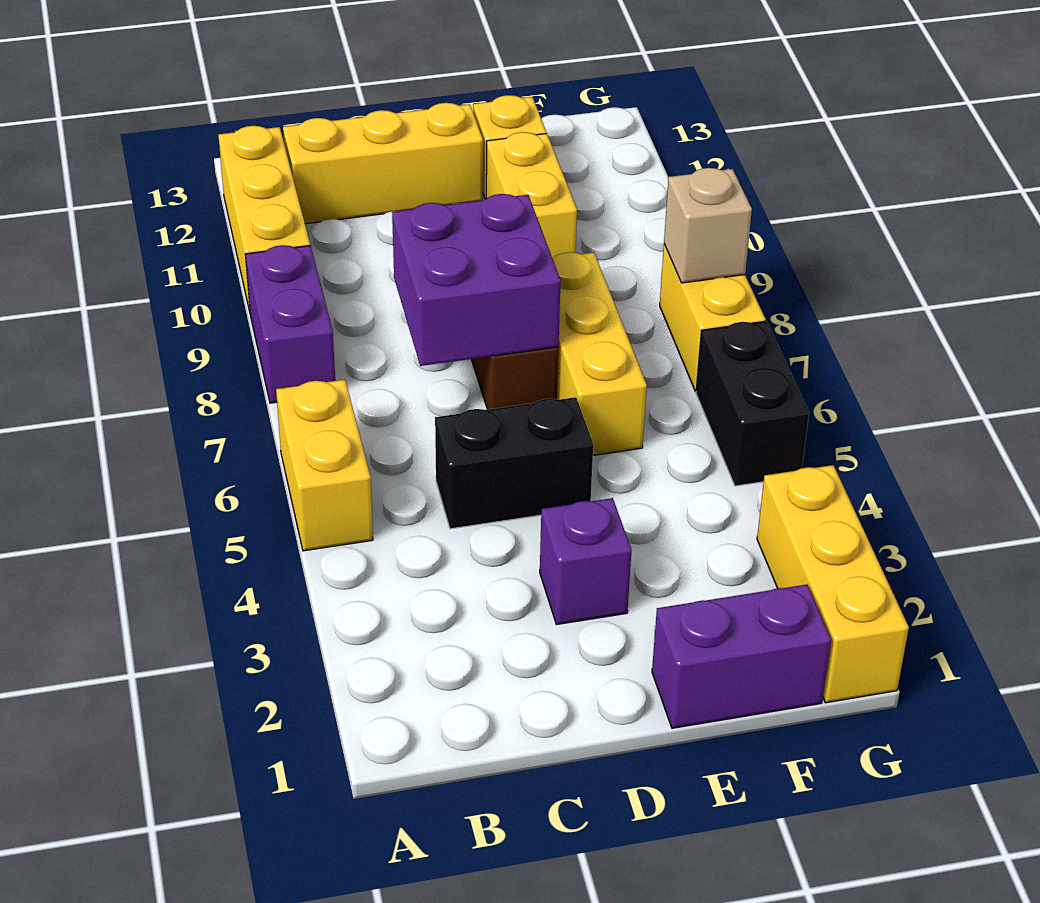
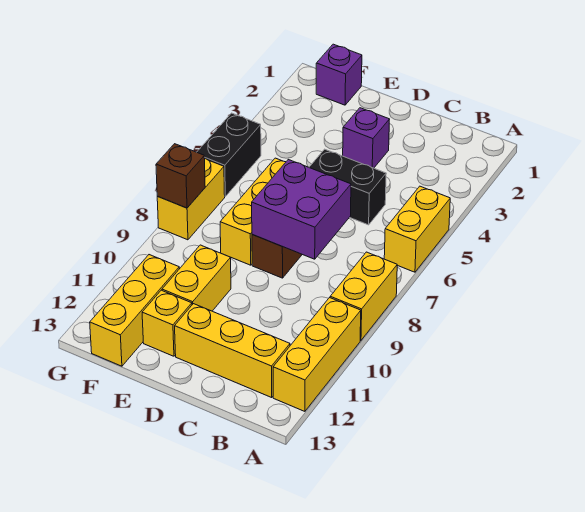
purple 1x2 brick [245,245,335,403] -> yellow 1x2 brick [330,252,397,340]
purple 1x2 brick [652,585,831,728] -> purple 1x1 brick [316,44,362,105]
yellow 1x3 brick [757,465,909,703] -> yellow 1x3 brick moved to [90,255,179,366]
tan 1x1 brick [664,168,752,283] -> brown 1x1 brick [156,144,205,208]

